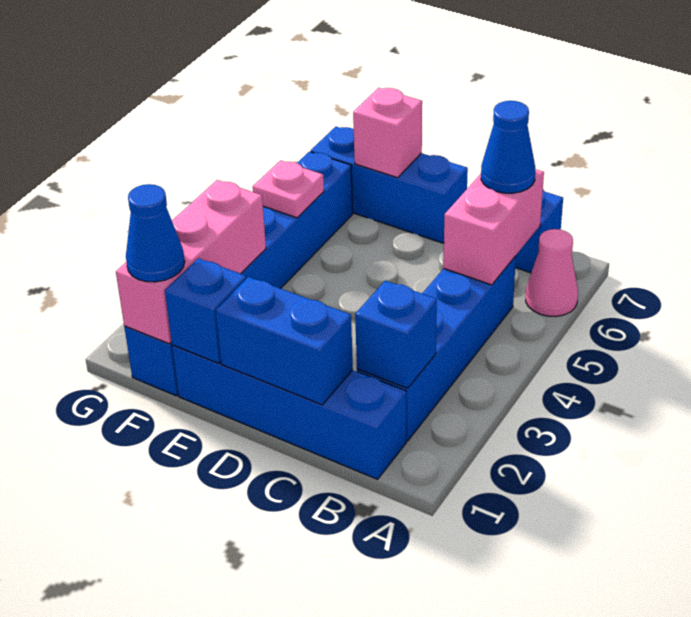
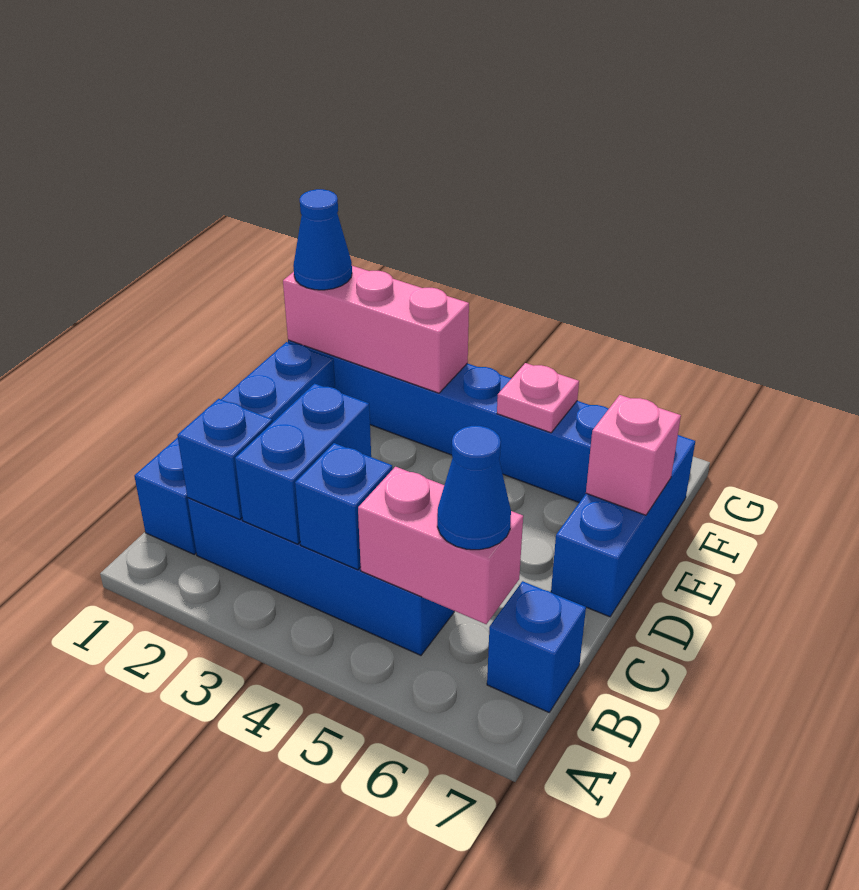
pink 1x1 cone [526,229,578,316] -> none
blue 1x2 brick [216,277,353,405] -> blue 1x2 brick moved to [235,384,371,544]
blue 1x1 brick [165,258,246,363] -> blue 1x1 brick moved to [295,443,392,570]

